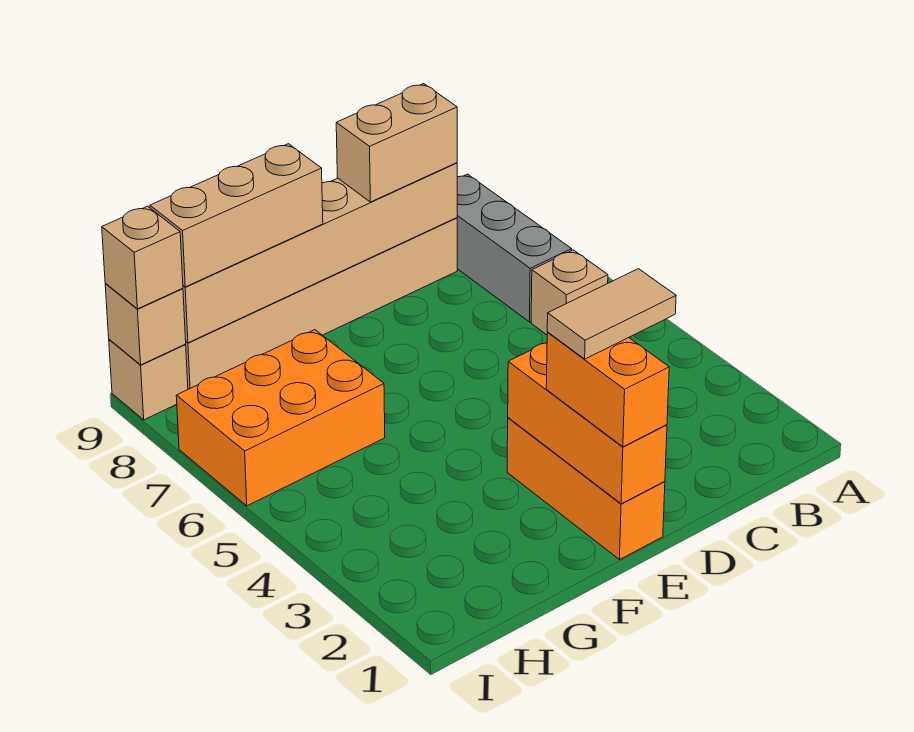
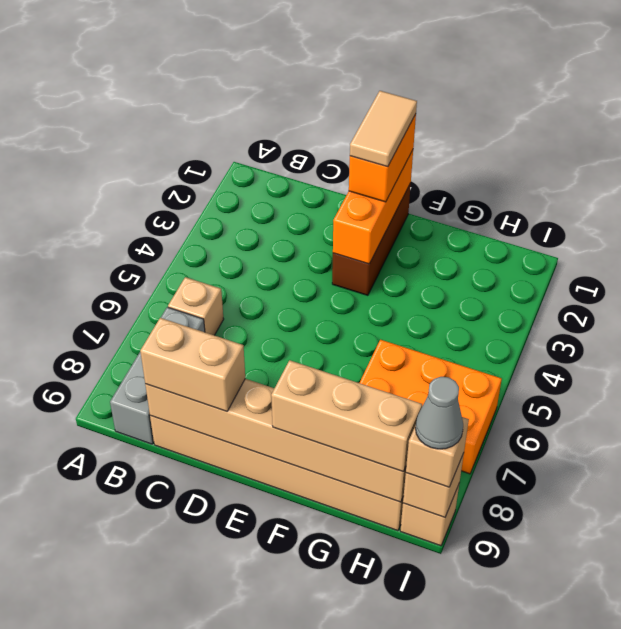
tan 1x2 tile [547,269,676,359] -> tan 1x2 tile turned to [350,91,417,167]
orange 1x3 brick [507,418,665,560] -> brown 1x3 brick [332,183,411,295]
none -> grey 1x1 cone [415,377,463,449]

